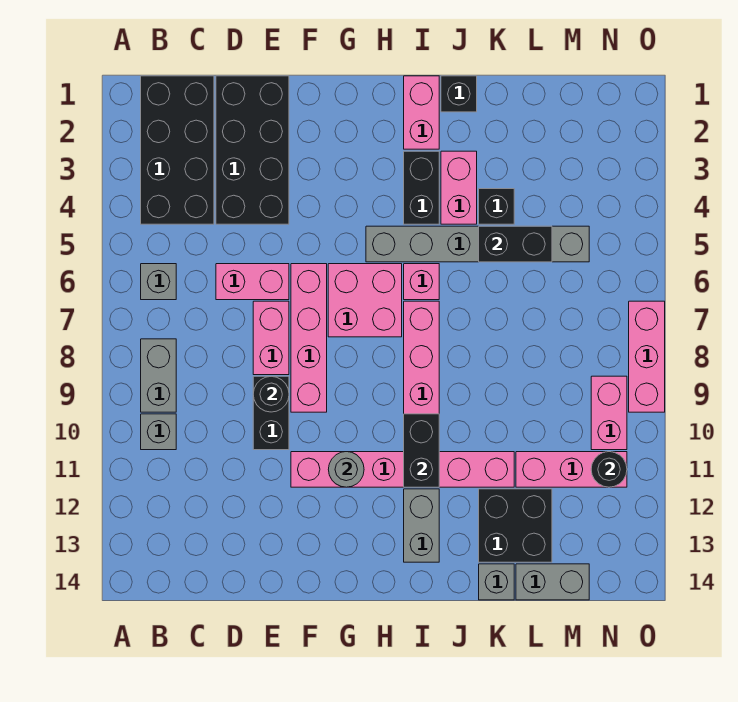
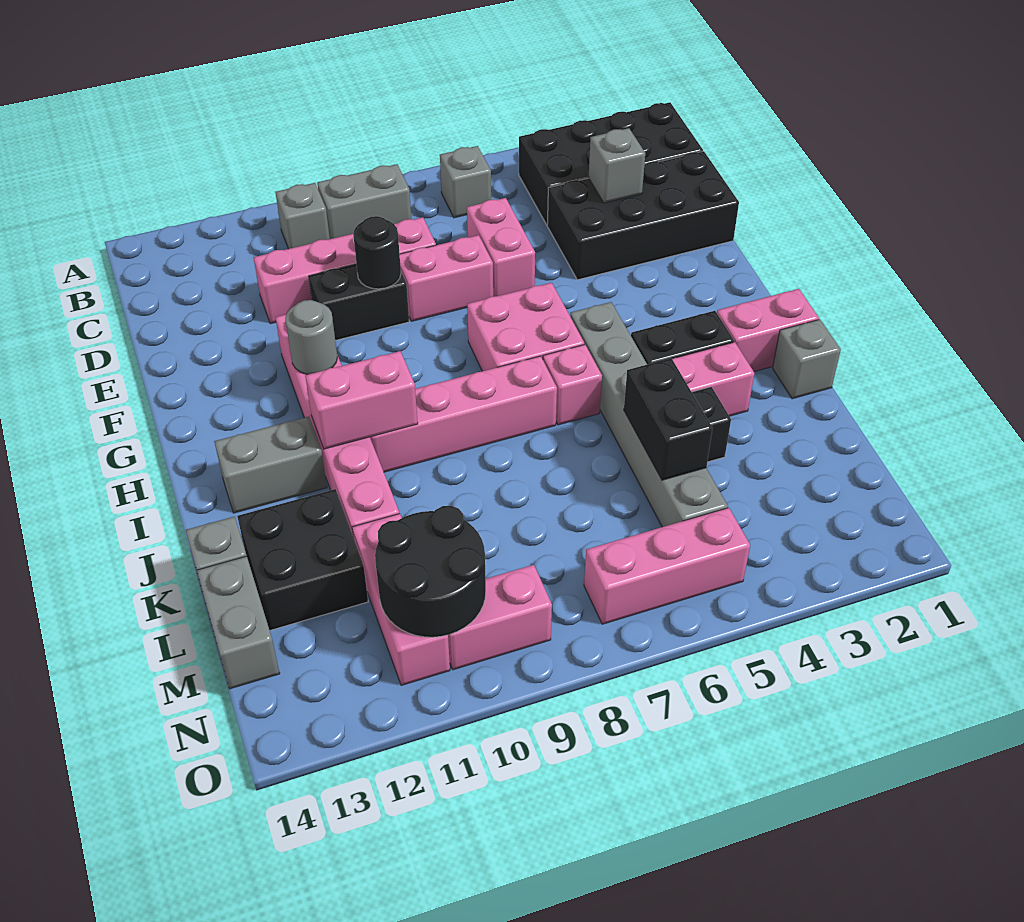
none -> grey 1x1 brick [588,128,645,203]
pink 1x4 brick [291,264,327,412] -> pink 1x4 brick moved to [253,217,436,324]
black 1x2 brick [404,414,439,487] -> pink 1x2 brick [305,351,418,449]
black 1x1 brick [441,76,477,112] -> grey 1x1 brick [773,319,841,399]
black 1x1 round brick [591,452,627,487] -> black 2x2 round brick [375,506,486,637]
pink 1x3 brick [629,301,665,412] -> pink 1x3 brick moved to [584,508,750,624]

